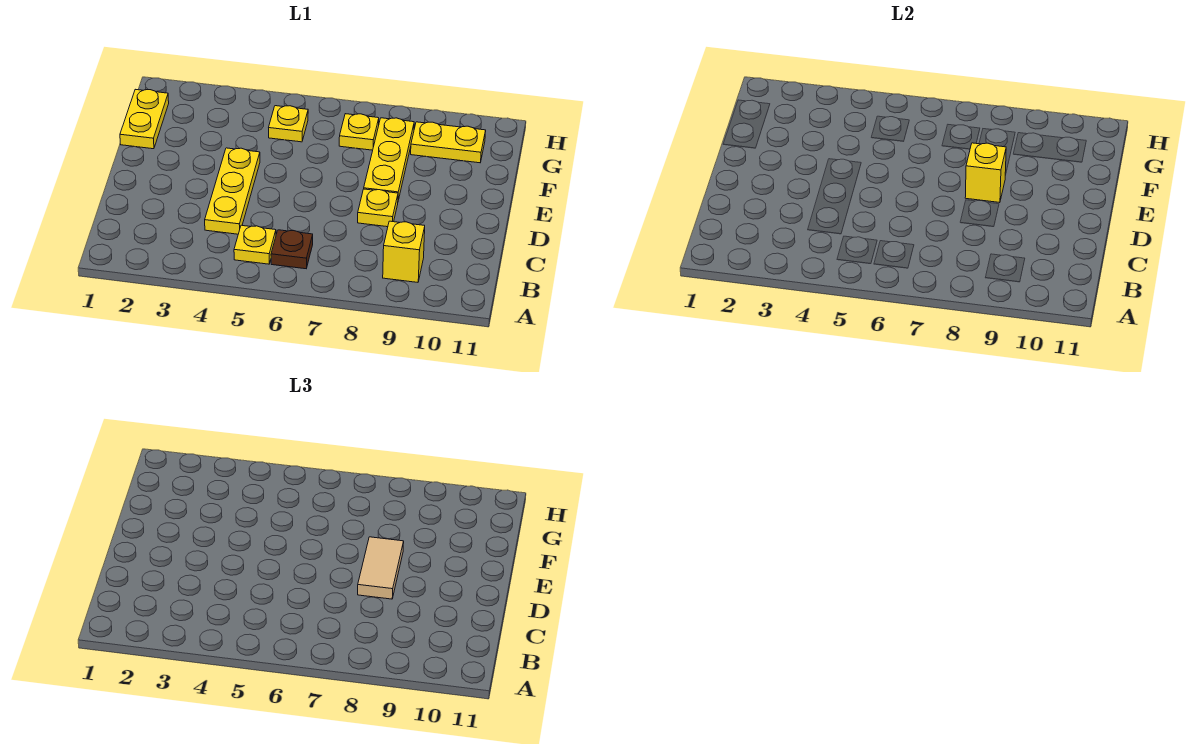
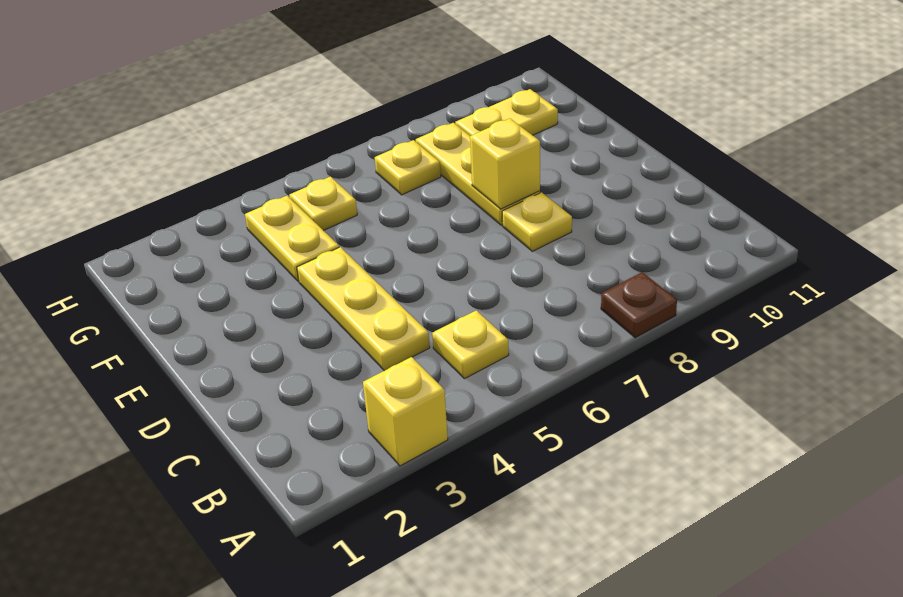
brown 1x1 plate [271,230,313,269] -> brown 1x1 plate moved to [601,272,677,338]
yellow 1x1 brick [383,221,425,282] -> yellow 1x1 brick moved to [363,357,448,466]
tan 1x2 tile [358,537,404,599] -> none
yellow 1x2 plate [120,89,169,149] -> yellow 1x2 plate moved to [245,196,339,281]

